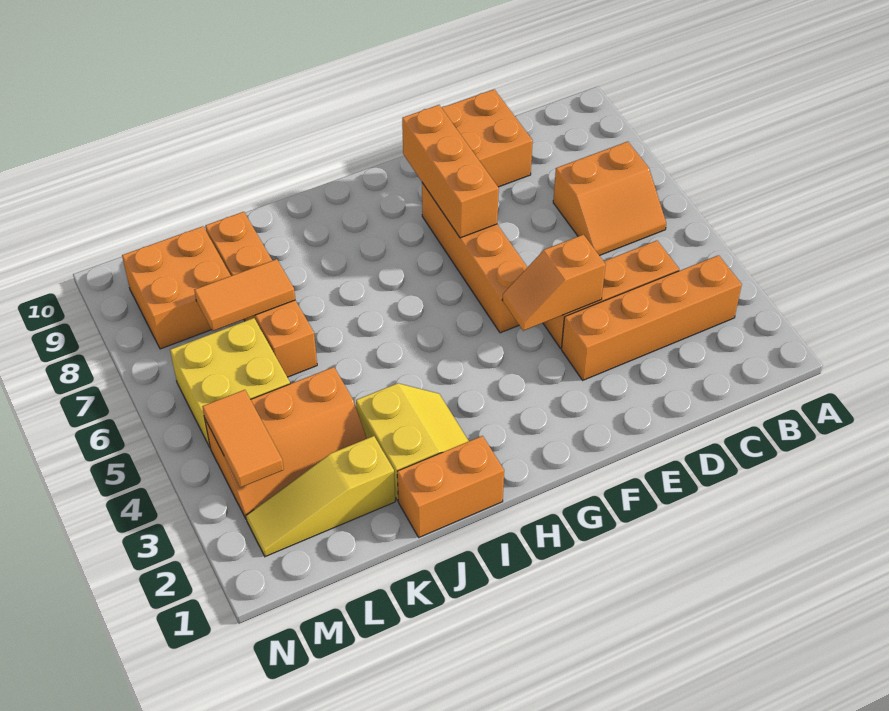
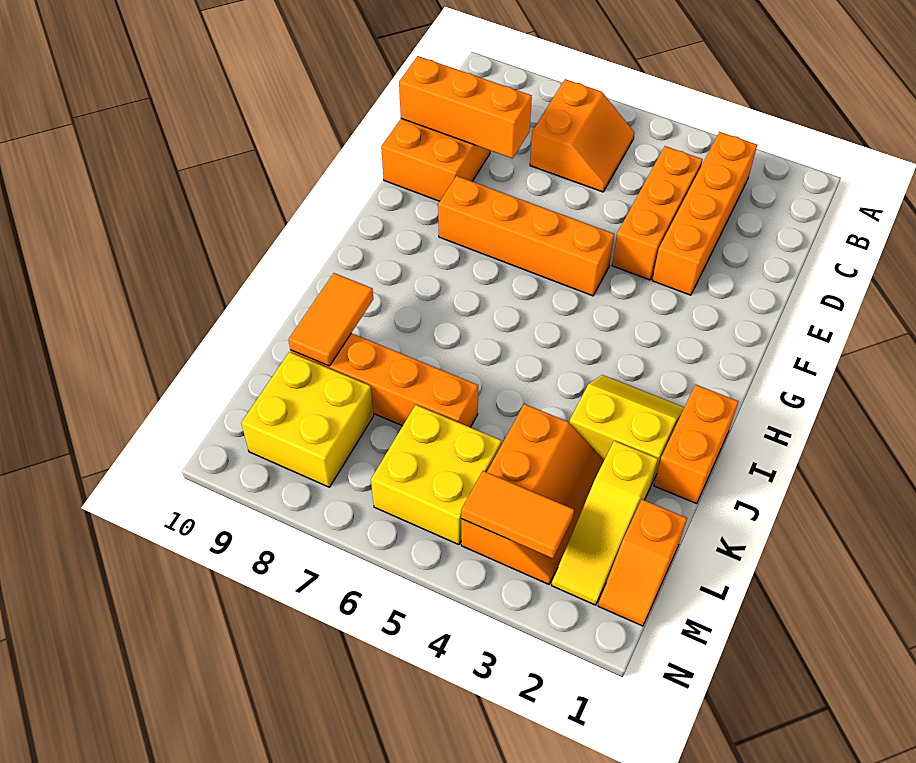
orange 1x2 slope [502,235,606,331] -> orange 1x2 slope moved to [598,499,687,626]
orange 1x3 brick [402,105,499,238] -> orange 1x3 brick moved to [399,56,532,158]
orange 1x2 tile [194,259,295,331] -> orange 1x2 tile moved to [288,273,373,366]
orange 2x2 brick [122,226,231,349] -> yellow 2x2 brick [241,352,374,487]

